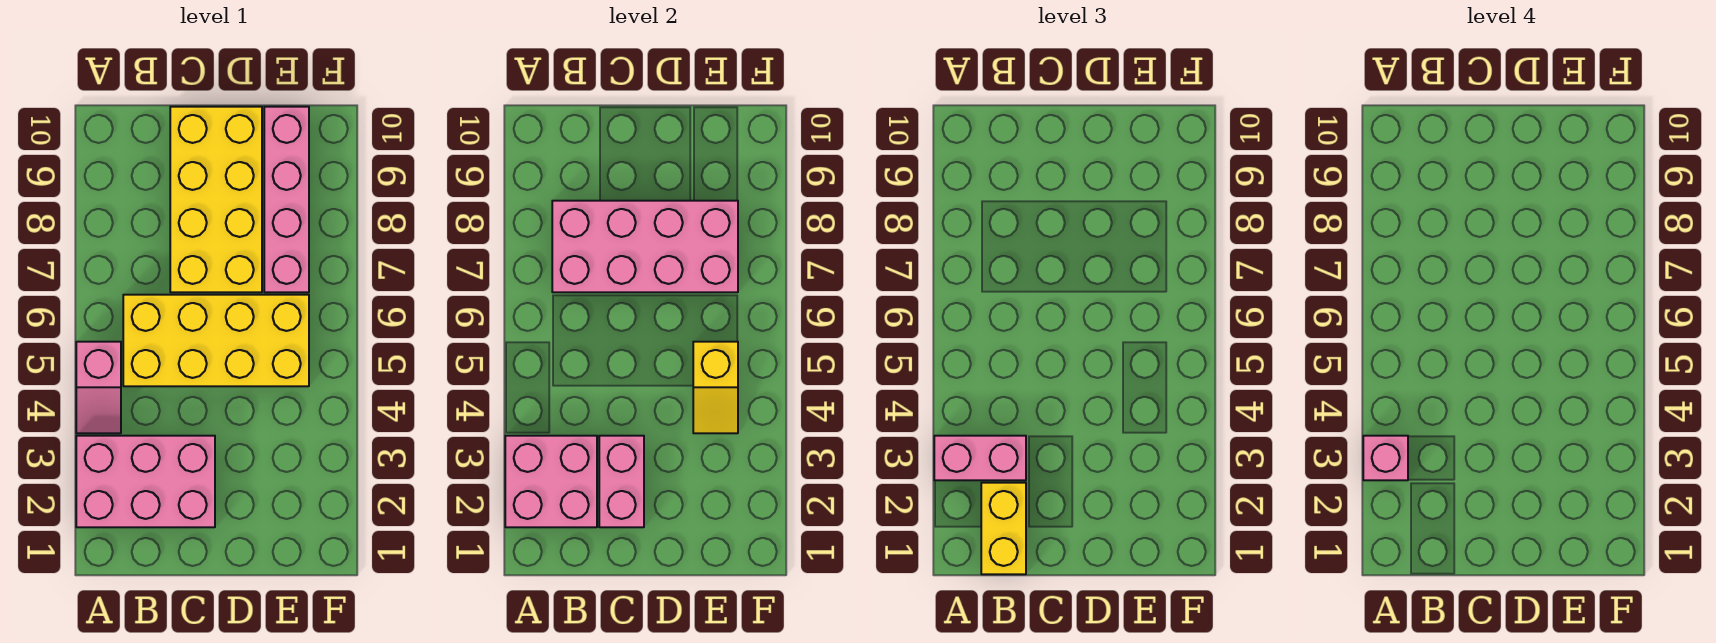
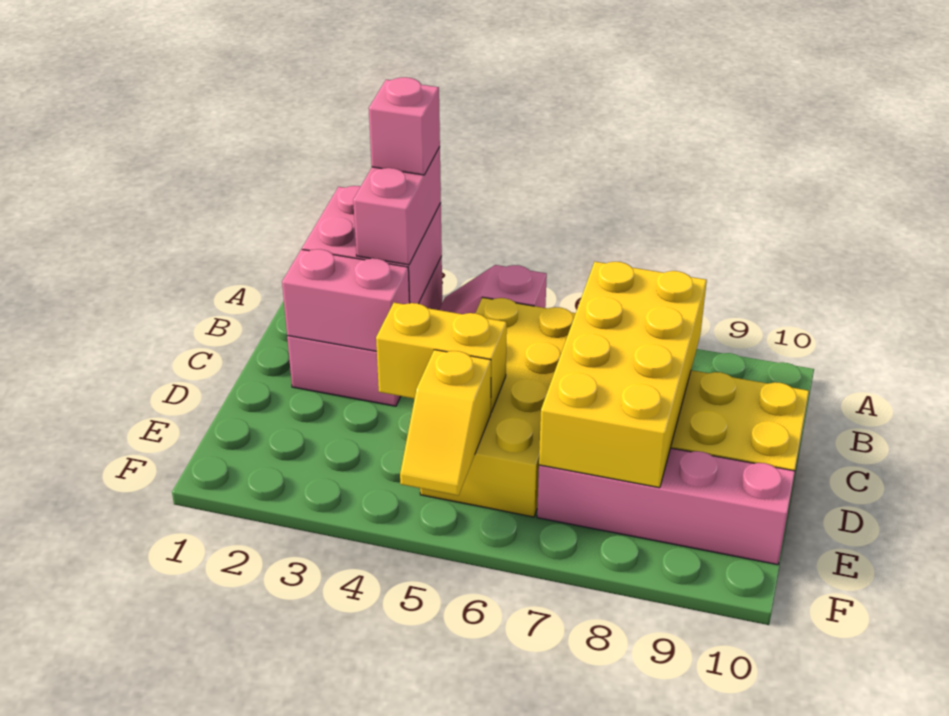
yellow 1x2 brick [981,483,1026,574] -> yellow 1x2 brick moved to [376,303,507,412]
pink 2x4 brick [552,201,738,292] -> yellow 2x4 brick [539,262,707,488]
yellow 1x2 slope [693,342,738,433] -> yellow 1x2 slope turned to [400,350,491,496]

